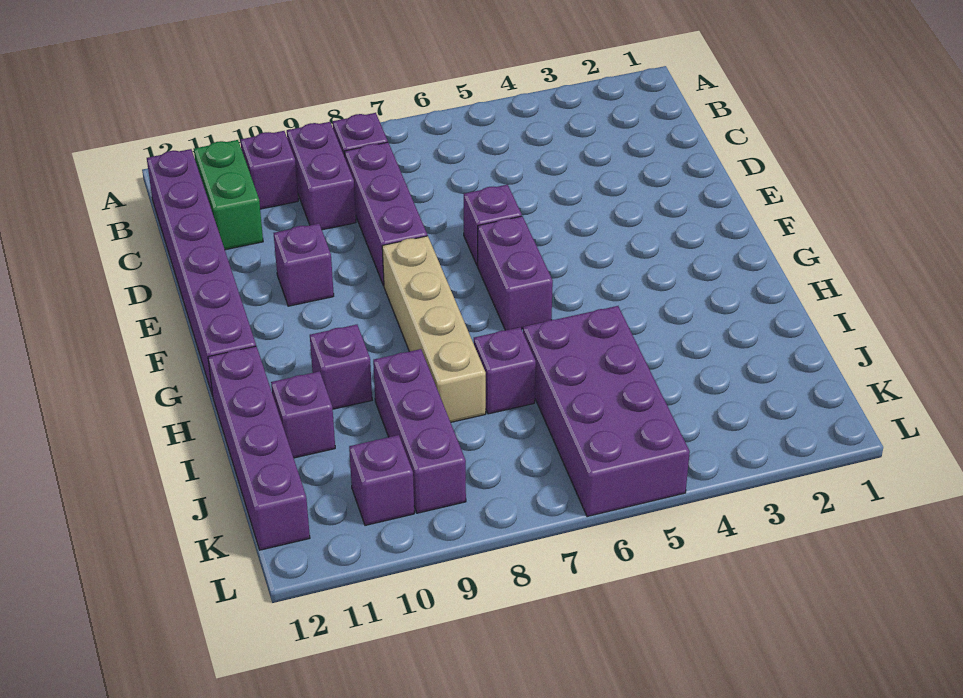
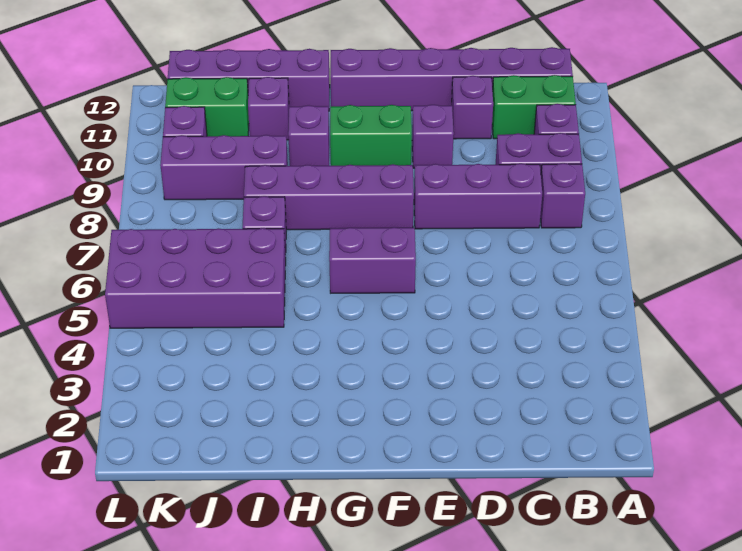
purple 1x1 brick [464,185,522,266] -> purple 1x1 brick moved to [452,76,493,139]
tan 1x4 brick [382,236,486,422] -> purple 1x4 brick [244,164,414,230]
none -> green 1x2 brick [330,105,412,166]
none -> green 1x2 brick [165,77,249,136]

